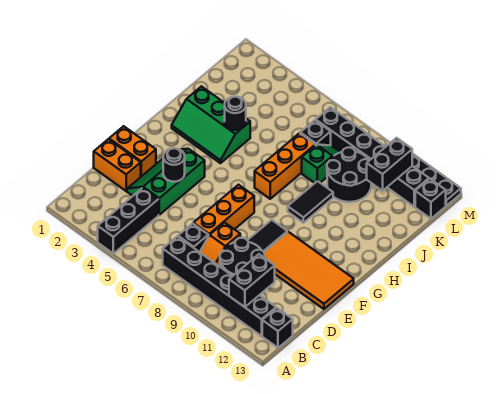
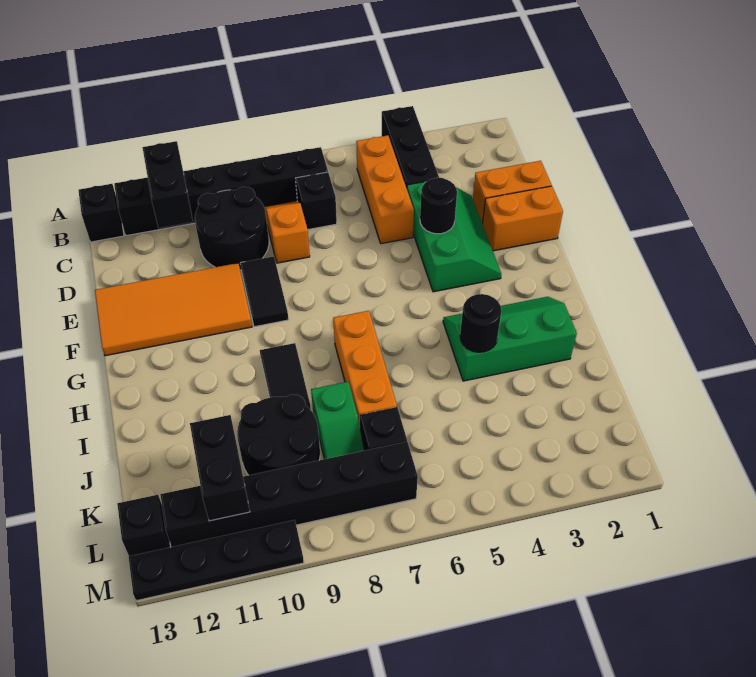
orange 1x3 brick [193,185,254,237] -> orange 1x3 brick moved to [356,135,414,244]

